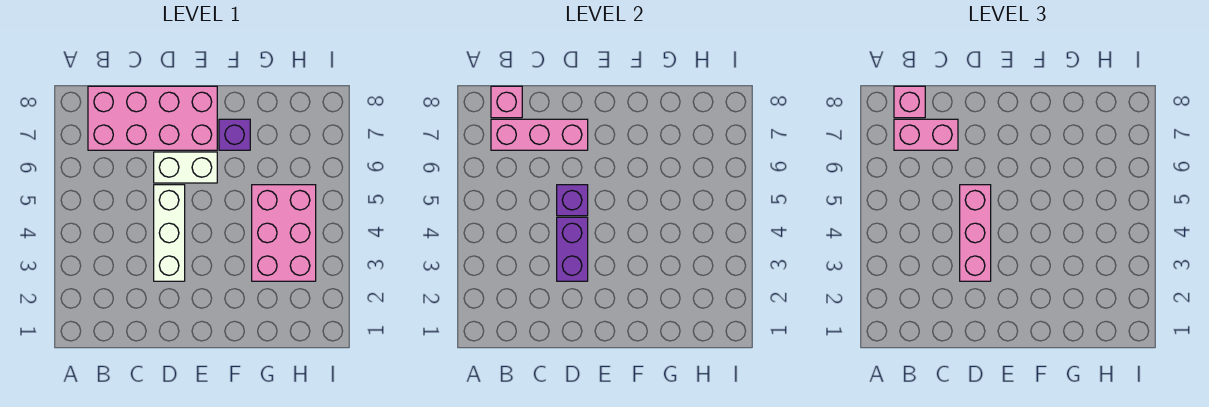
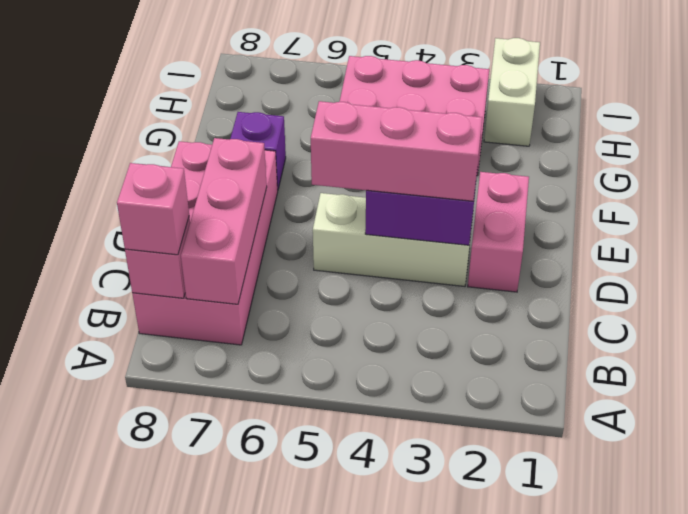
pink 1x2 brick [894,119,958,150] -> pink 1x2 brick moved to [468,172,529,292]
purple 1x1 brick [557,185,588,216] -> none
white 1x2 brick [154,152,217,183] -> white 1x2 brick moved to [484,38,540,146]

